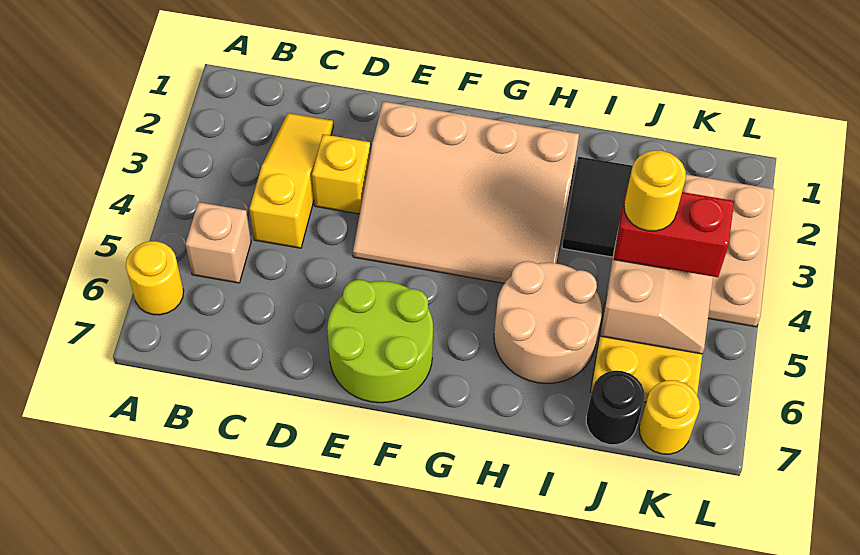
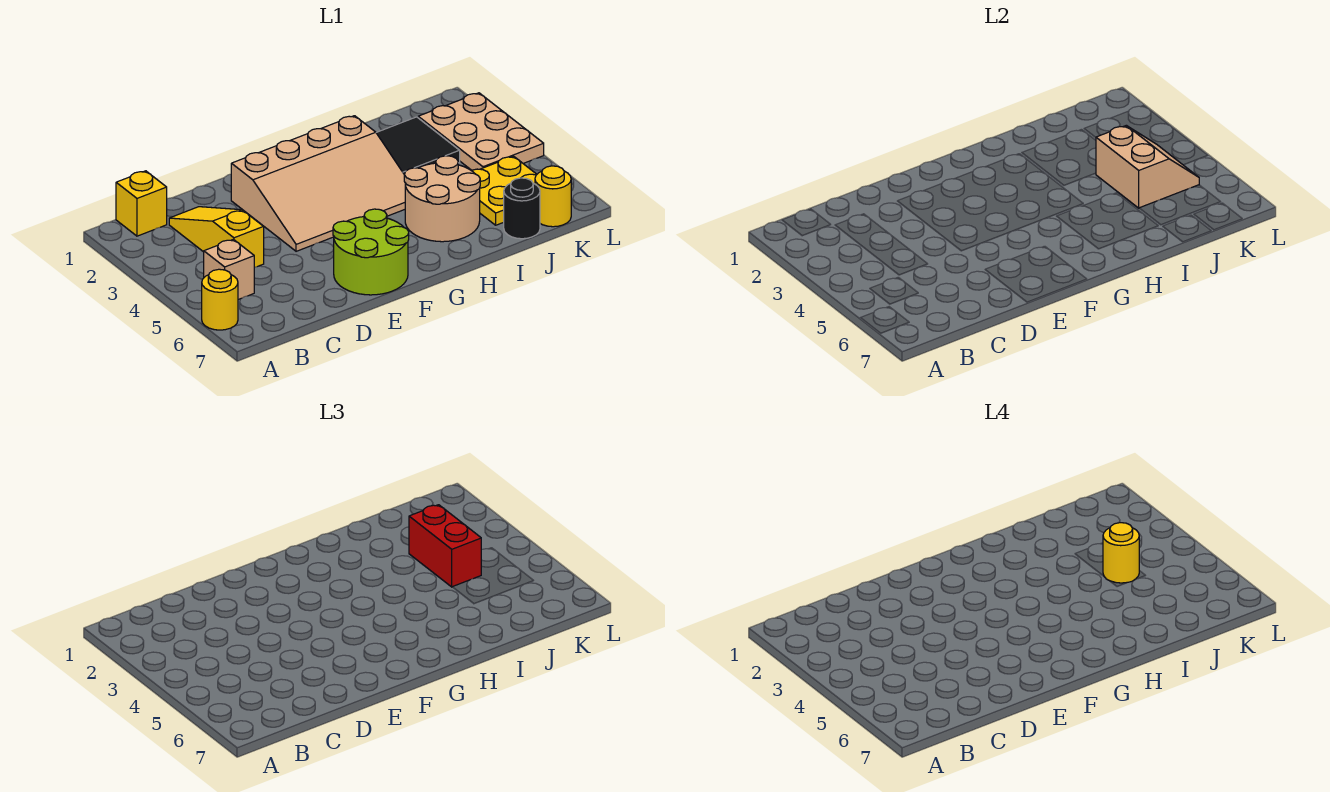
yellow 1x1 brick [312,134,370,214] -> yellow 1x1 brick moved to [116,171,167,236]
red 1x2 brick [614,183,734,277] -> red 1x2 brick turned to [409,505,481,587]

